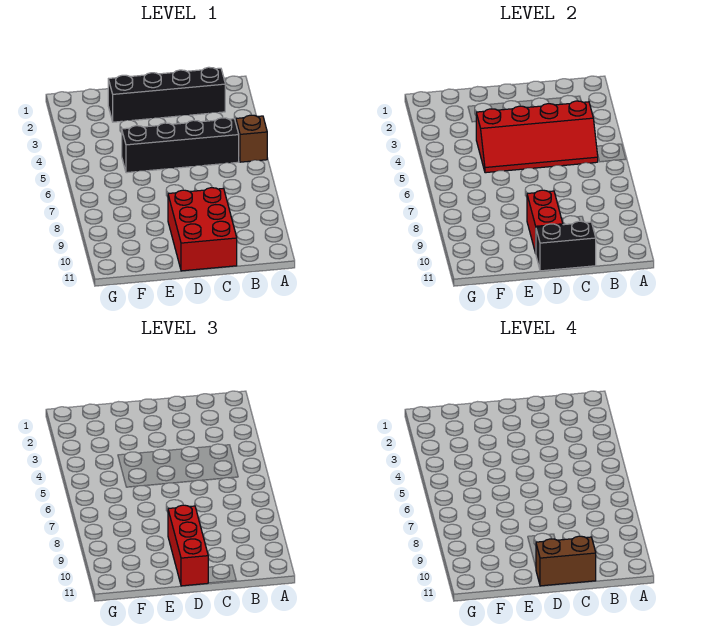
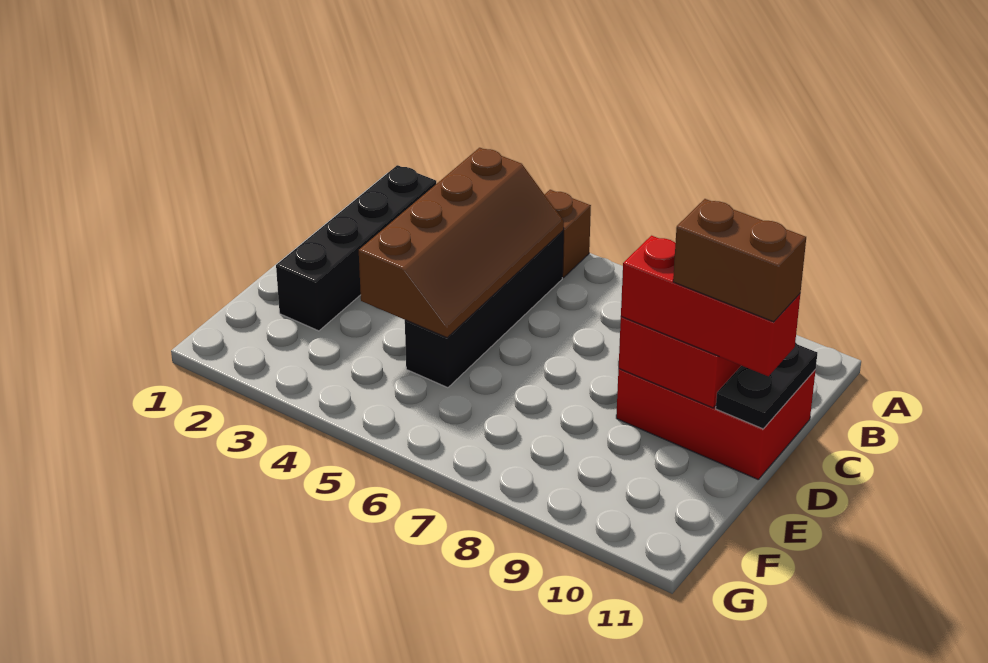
red 2x4 slope [476,101,598,173] -> brown 2x4 slope [359,148,564,338]
black 1x2 brick [536,221,596,271] -> black 1x2 plate [716,342,817,429]
brown 1x2 brick [536,536,596,586] -> brown 1x2 brick turned to [673,199,806,322]

